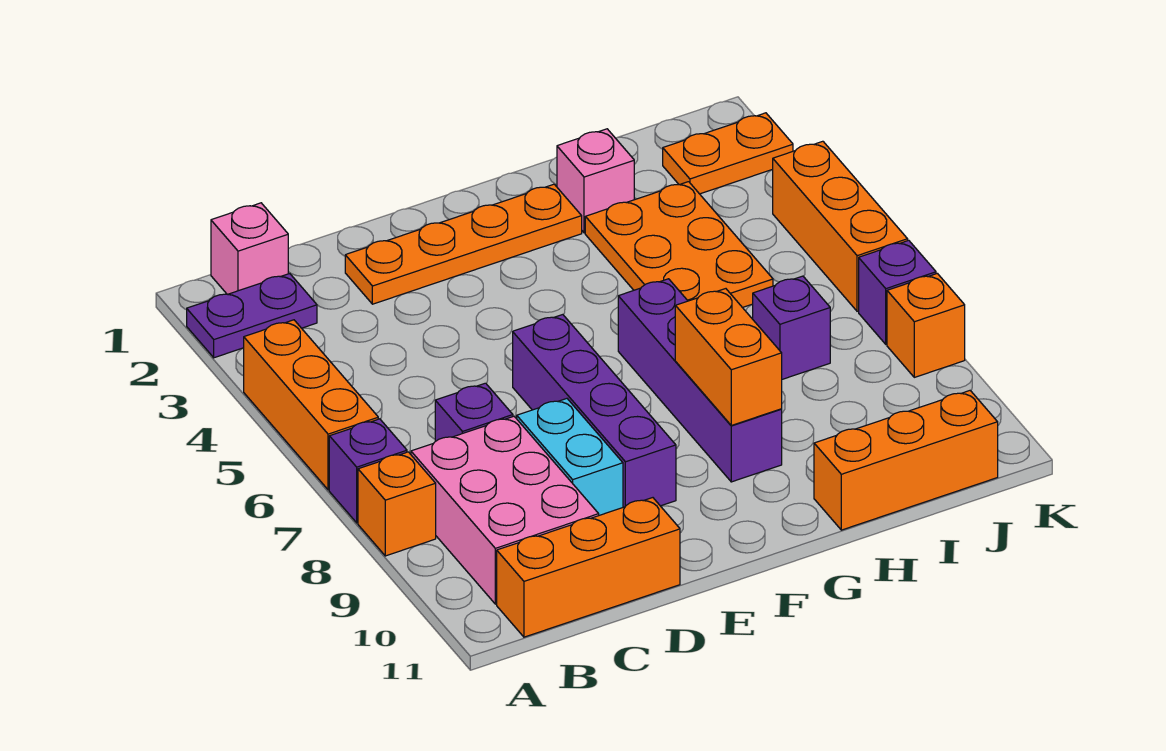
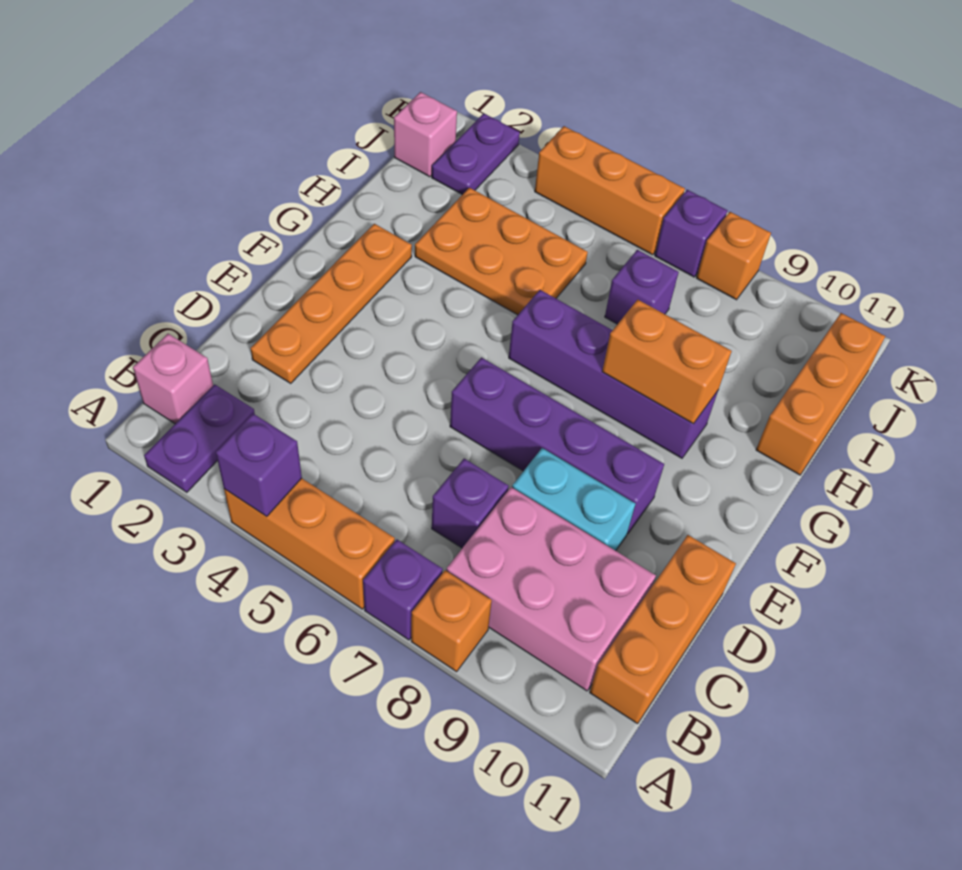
none -> purple 1x1 brick [216,414,302,516]
pink 1x1 brick [557,129,634,233] -> pink 1x1 brick moved to [394,92,457,177]
orange 1x2 plate [663,113,793,194] -> purple 1x2 plate [432,113,520,195]

